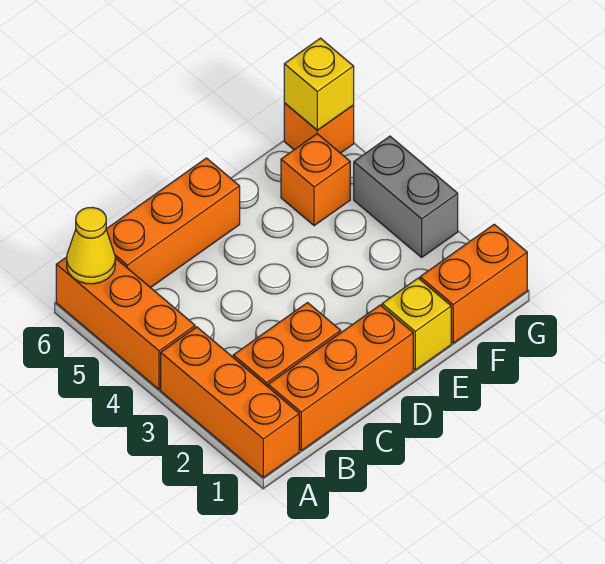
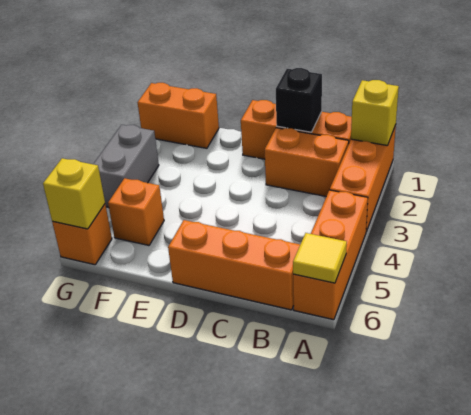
yellow 1x1 cone [67,208,115,284] -> yellow 1x1 tile [293,233,347,283]
none -> black 1x1 brick [276,68,322,132]
yellow 1x1 brick [382,278,451,370] -> yellow 1x1 brick moved to [351,80,399,146]

